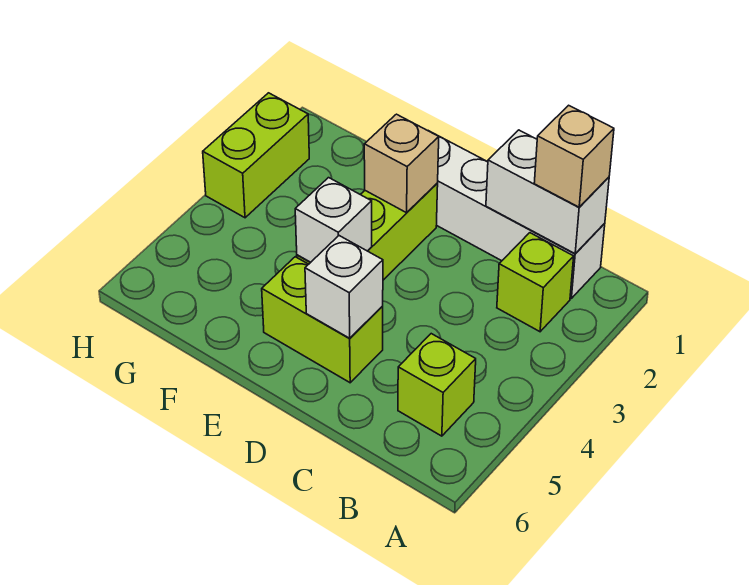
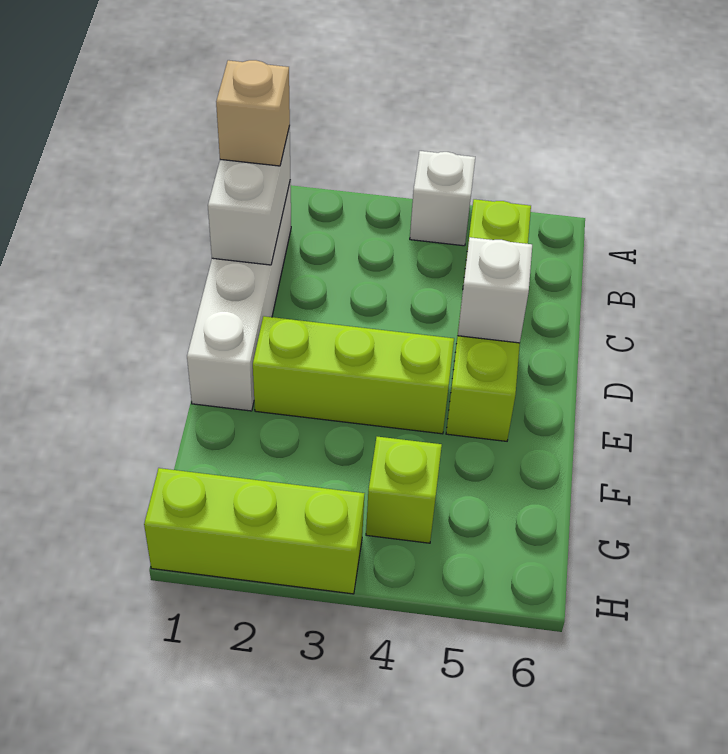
lime 1x1 brick [497,233,574,332] -> lime 1x1 brick moved to [366,437,442,543]
tan 1x1 brick [364,114,439,213] -> none
white 1x1 brick [295,178,372,262] -> white 1x1 brick moved to [410,151,475,246]
lime 1x2 brick [203,93,309,218] -> lime 1x3 brick [144,468,365,594]

